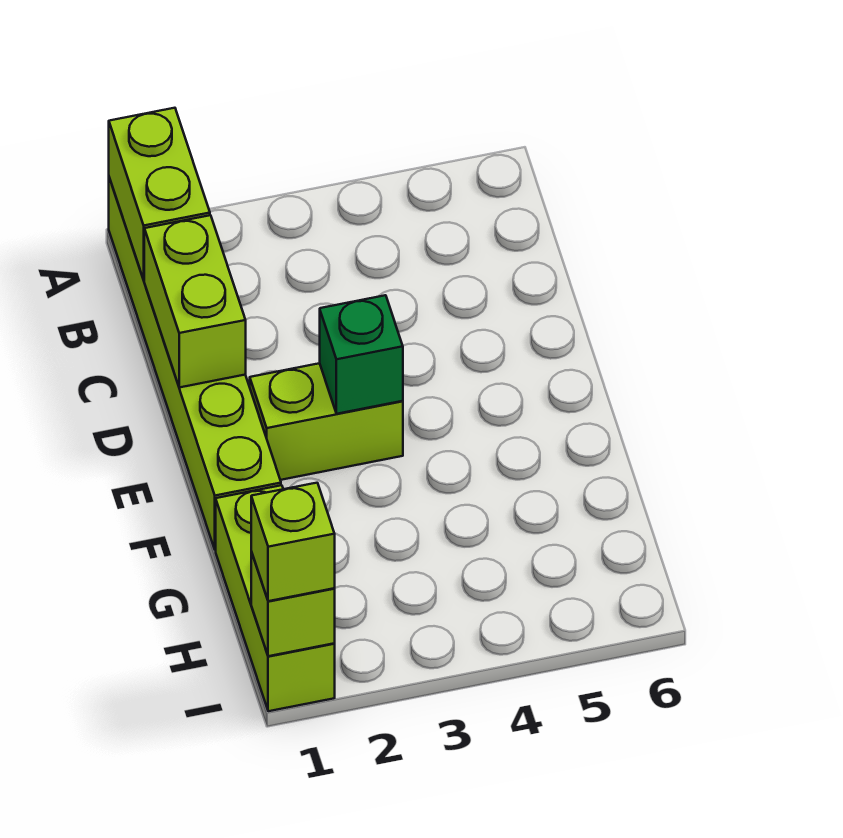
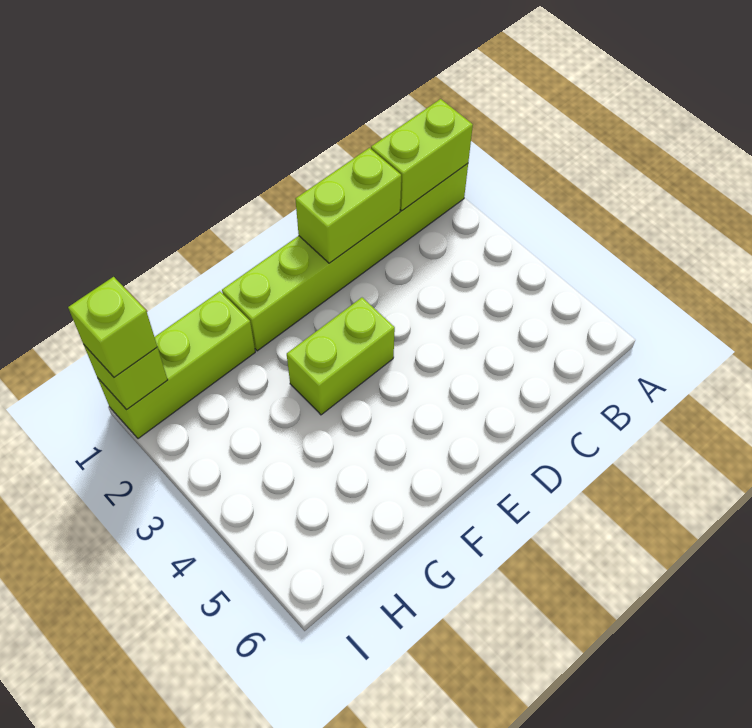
lime 1x2 brick [250,363,403,480] -> lime 1x2 brick turned to [287,298,395,415]
green 1x1 brick [320,295,403,414] -> none

